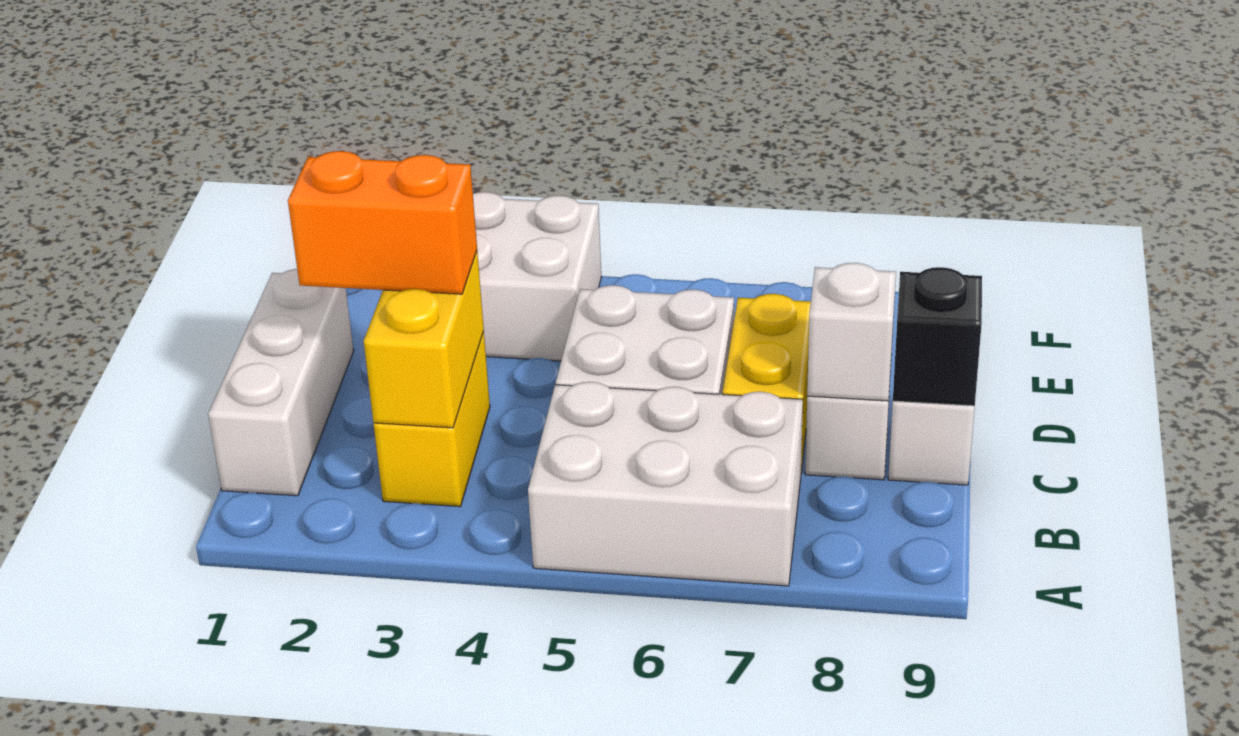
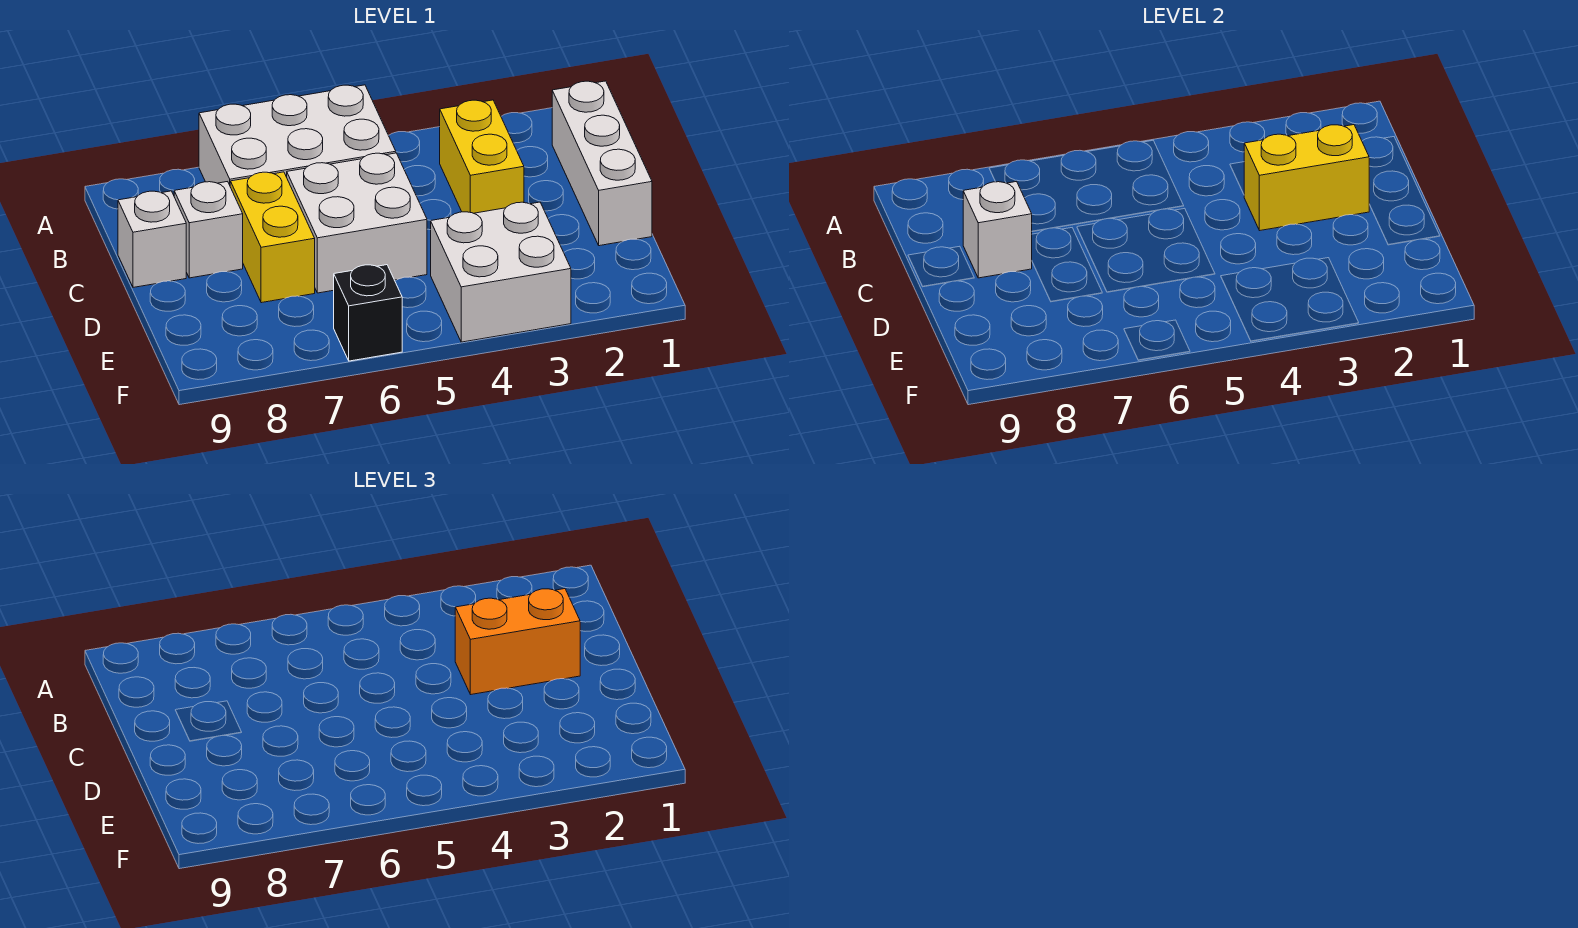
yellow 1x2 brick [364,252,484,428] -> yellow 1x2 brick turned to [1244,125,1370,231]
black 1x1 brick [893,267,982,406] -> black 1x1 brick moved to [334,265,402,361]

